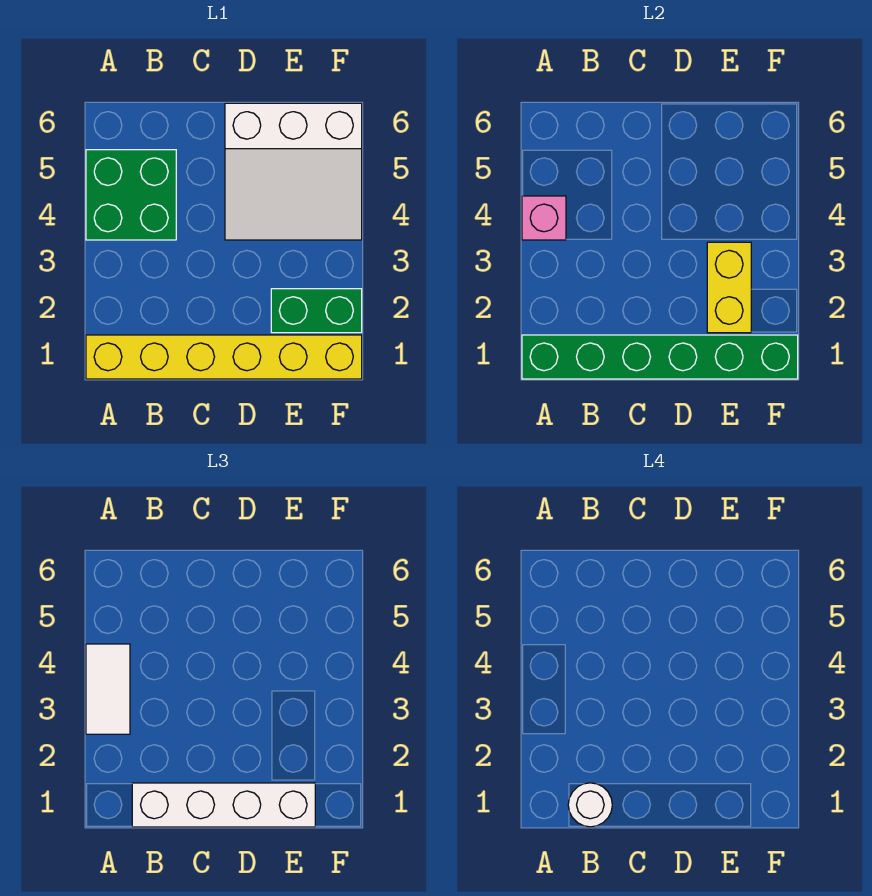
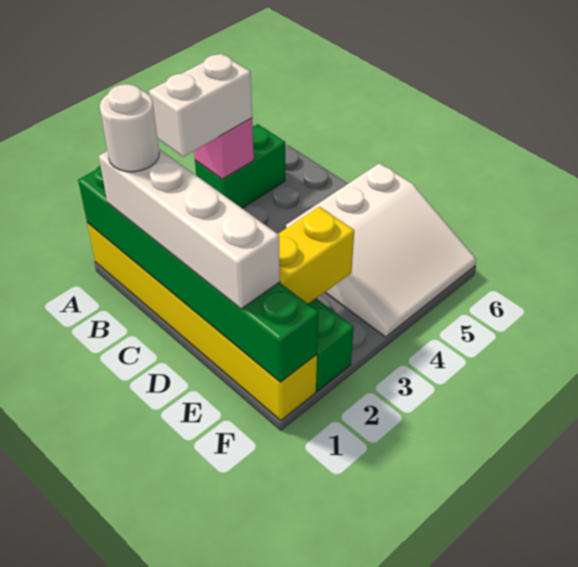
white 1x2 tile [86,644,130,734] -> white 1x2 brick [149,53,252,157]
green 2x2 brick [86,150,176,240] -> green 1x2 brick [195,124,285,208]
white 3x3 slope [225,103,362,240] -> white 3x3 slope turned to [286,163,476,337]

